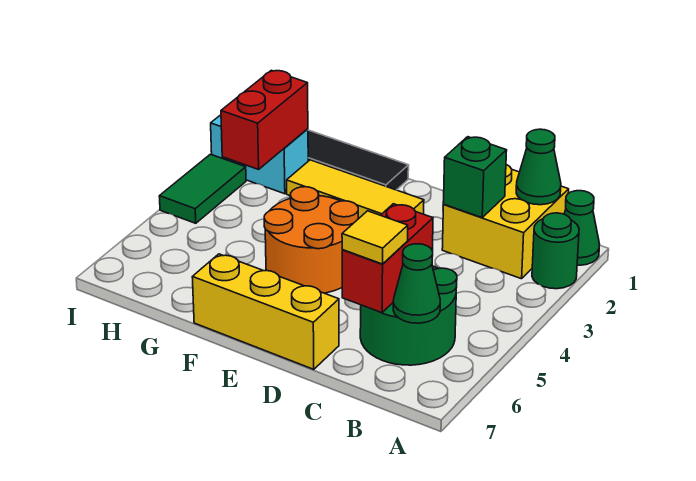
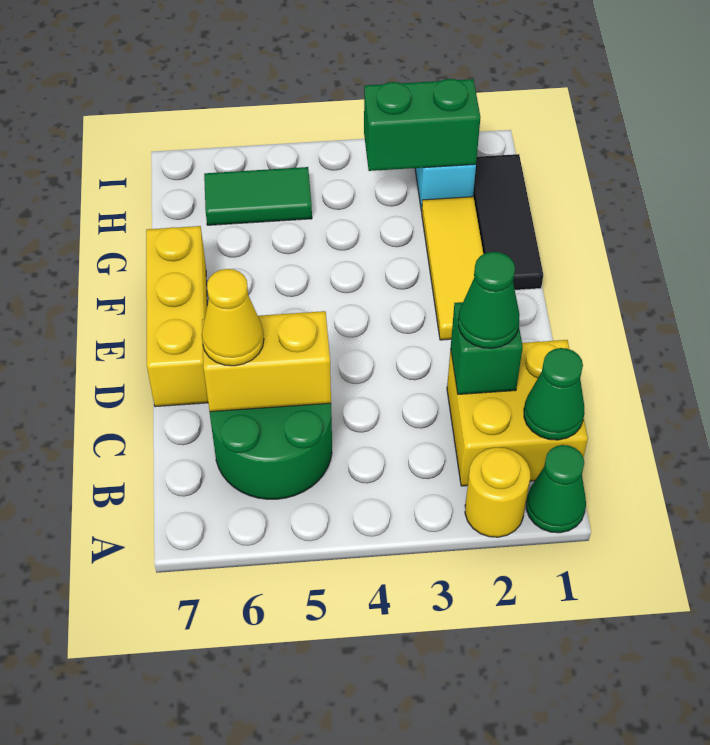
green 1x1 round brick [532,213,579,289] -> yellow 1x1 round brick [465,447,530,537]
green 1x1 cone [393,244,440,323] -> green 1x1 cone moved to [458,252,520,348]
red 1x2 brick [342,204,433,313] -> yellow 1x2 brick [202,311,331,412]
yellow 1x1 tile [342,211,408,264] -> yellow 1x1 cone [202,269,264,366]
orange 2x2 round brick [264,187,358,293] -> none
red 1x2 brick [221,70,308,169] -> green 1x2 brick [364,79,480,171]
green 1x2 tile [159,154,246,223] -> green 1x2 tile moved to [204,167,312,225]

